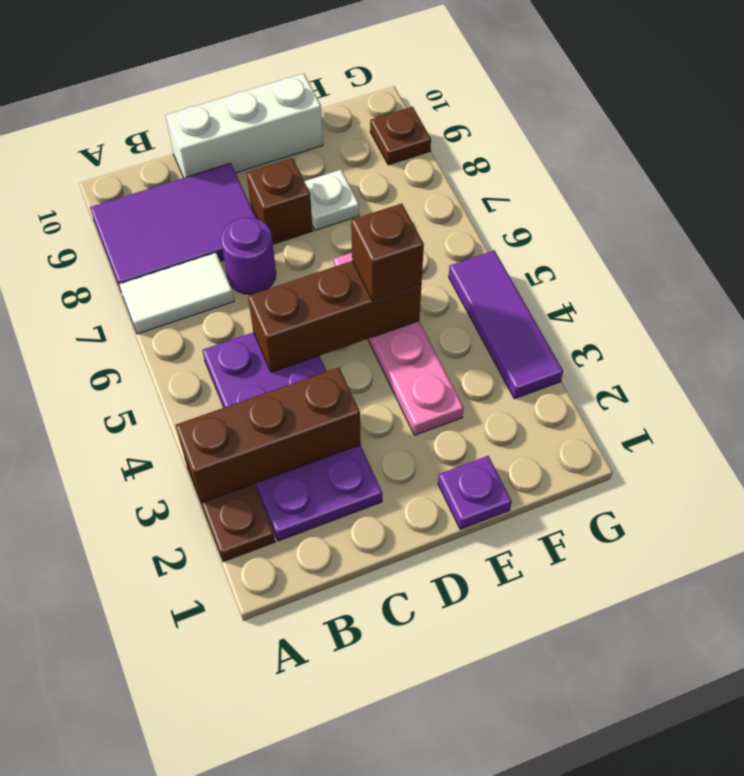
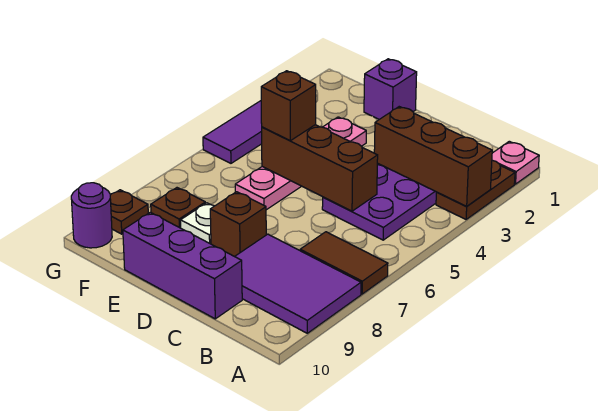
none -> pink 1x1 plate [492,141,539,184]
white 1x2 tile [119,253,234,334] -> brown 1x2 tile [300,232,388,294]
purple 1x1 round brick [221,217,276,294] -> purple 1x1 round brick moved to [71,183,112,248]
white 1x3 brick [166,73,323,178] -> purple 1x3 brick [123,212,242,319]
purple 1x1 plate [438,456,512,529] -> purple 1x1 brick [364,59,417,119]
none -> brown 1x1 plate [151,188,205,228]

